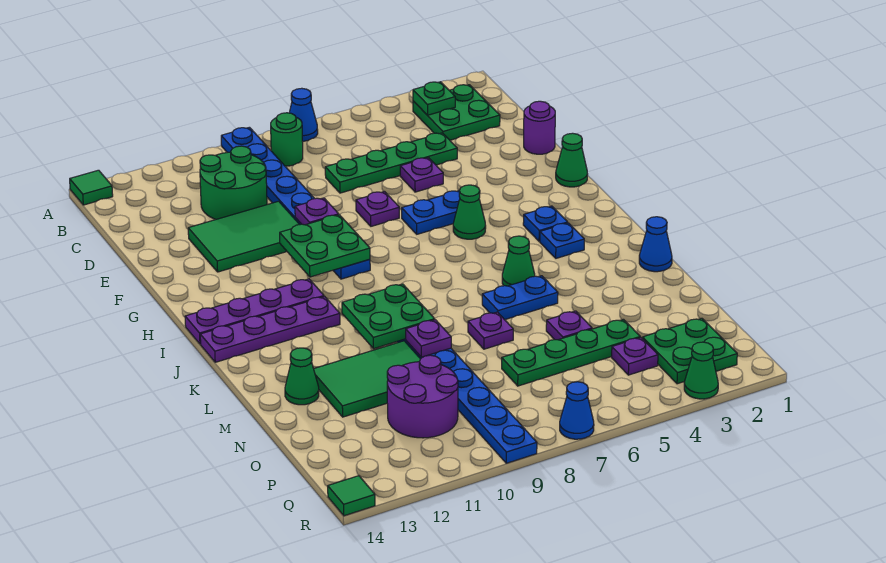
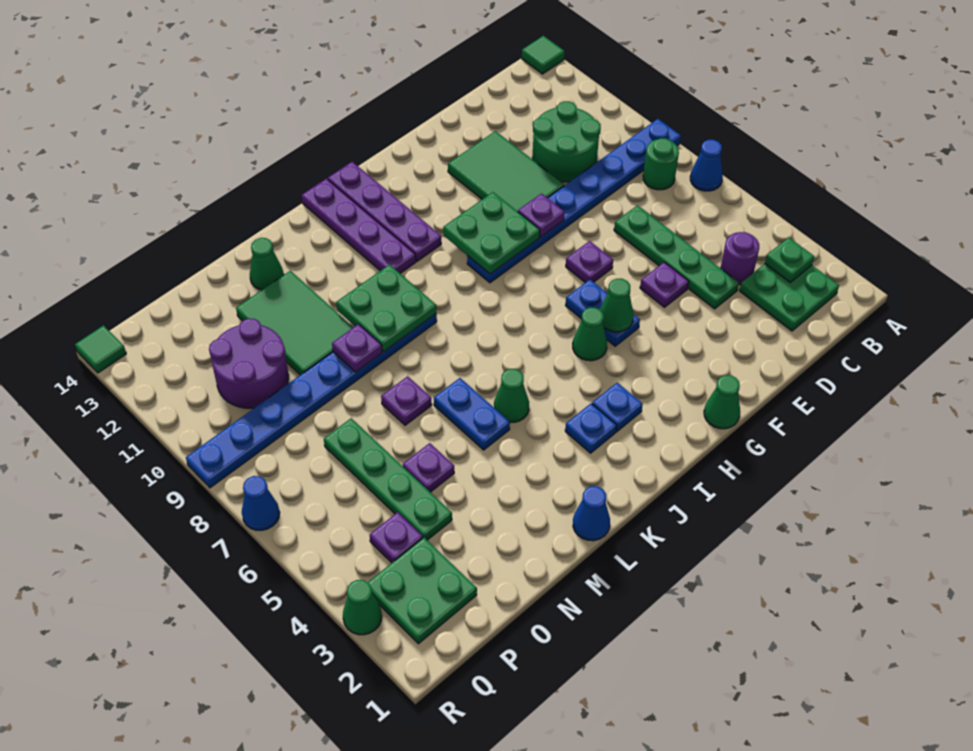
purple 1x1 round brick [524,101,555,154] -> purple 1x1 round brick moved to [721,232,759,285]
none -> green 1x1 cone [600,279,633,332]

